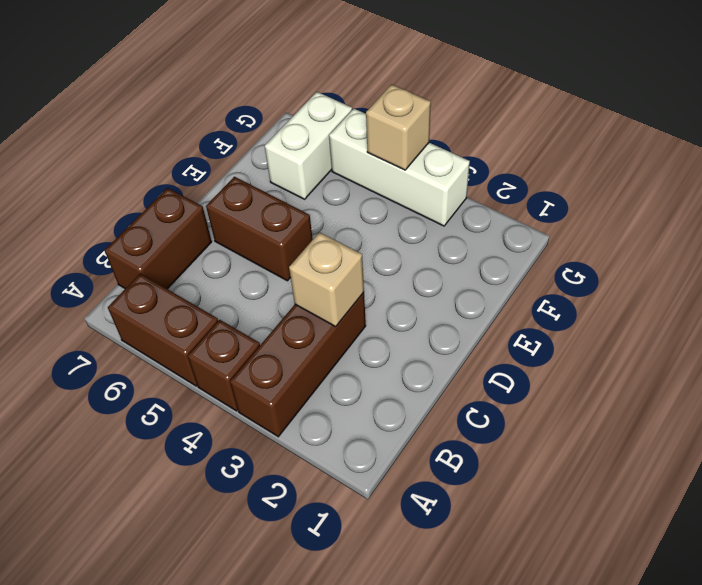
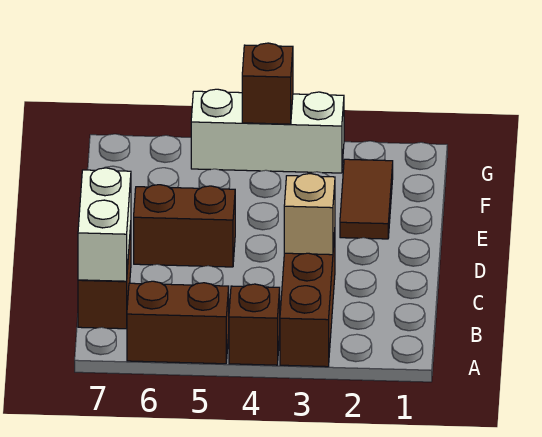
none -> brown 1x2 tile [340,159,393,239]
white 1x2 brick [265,92,352,199] -> white 1x2 brick moved to [78,168,131,281]
tan 1x1 brick [366,84,431,170] -> brown 1x1 brick [242,43,293,124]

